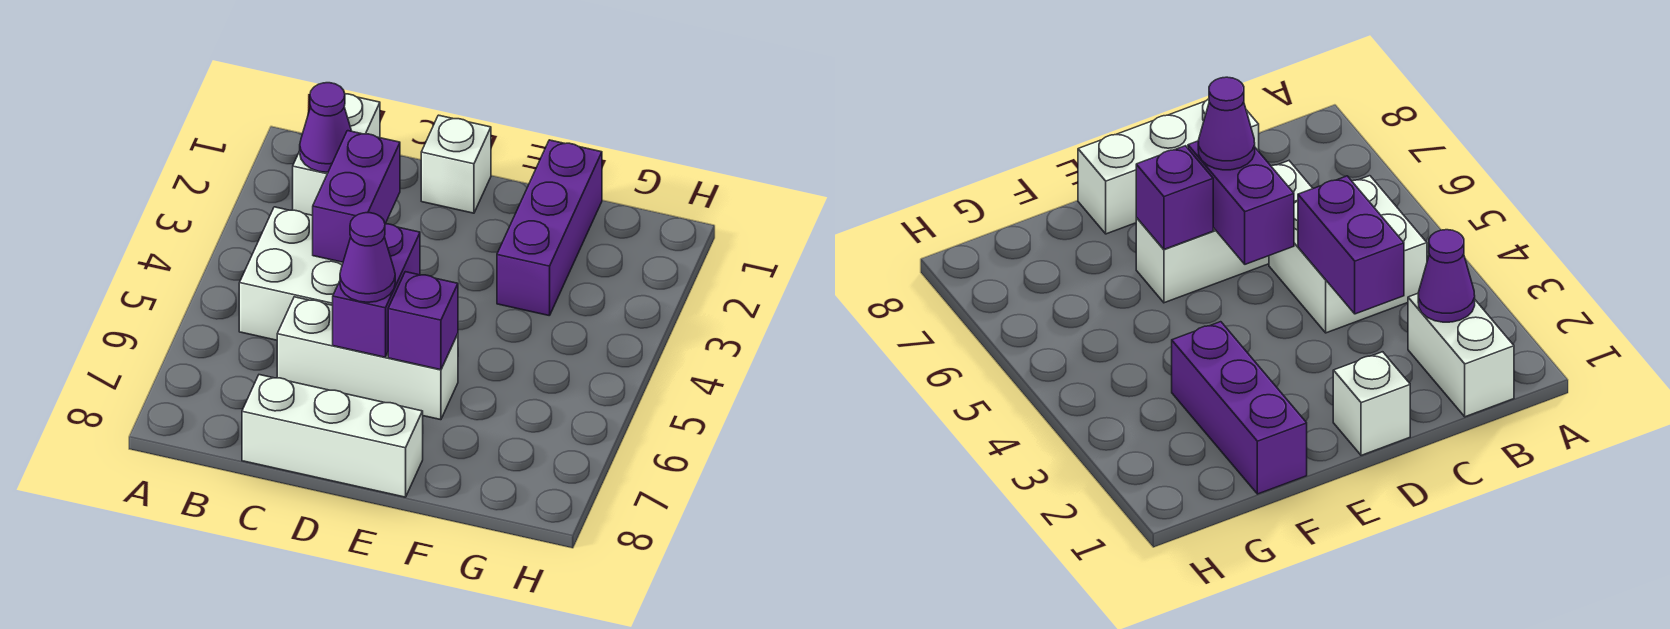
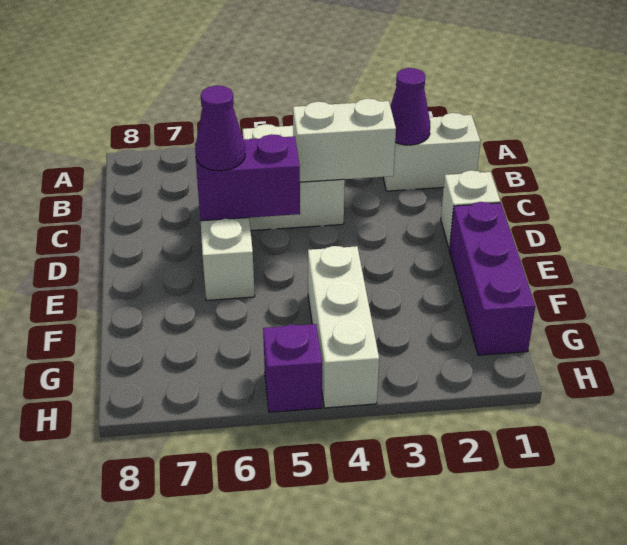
purple 1x2 brick [313,131,400,262] -> white 1x2 brick [293,99,396,182]
white 1x3 brick [242,375,423,497] -> white 1x3 brick moved to [308,246,379,408]
purple 1x1 brick [388,272,458,370] -> purple 1x1 brick moved to [263,324,322,412]
purple 1x3 brick [497,140,602,316] -> purple 1x3 brick turned to [449,202,535,355]

